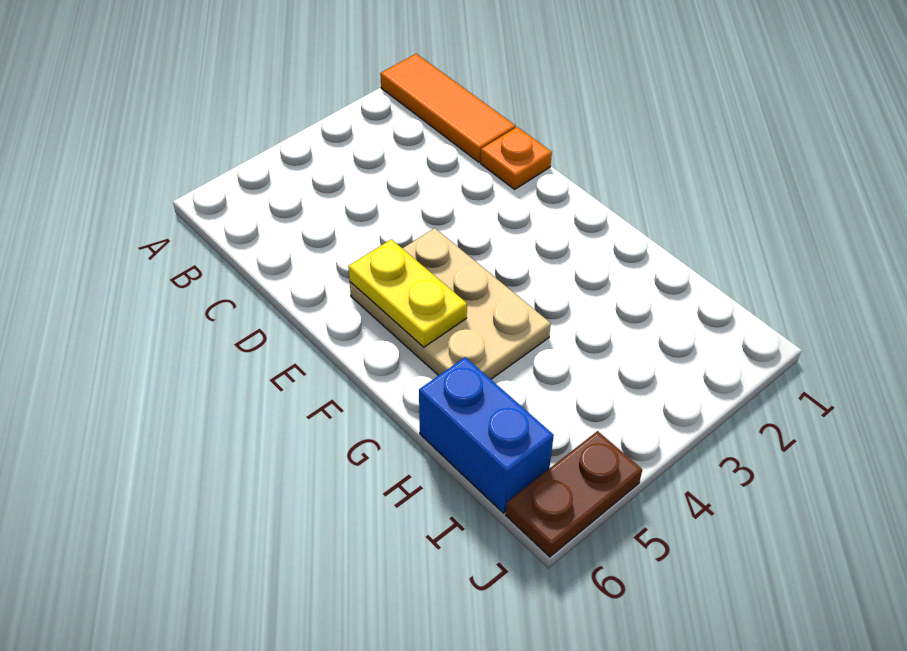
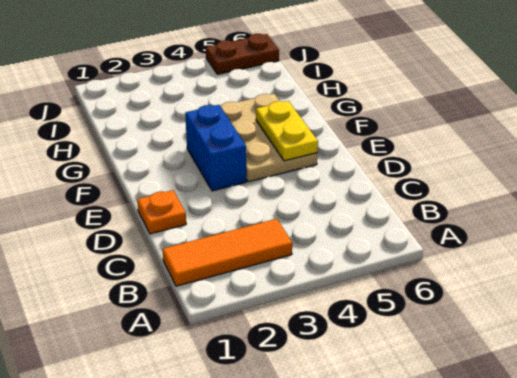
orange 1x3 tile [380,54,515,162] -> orange 1x3 tile turned to [162,219,292,286]
blue 1x2 brick [419,357,554,513] -> blue 1x2 brick moved to [185,105,247,191]

